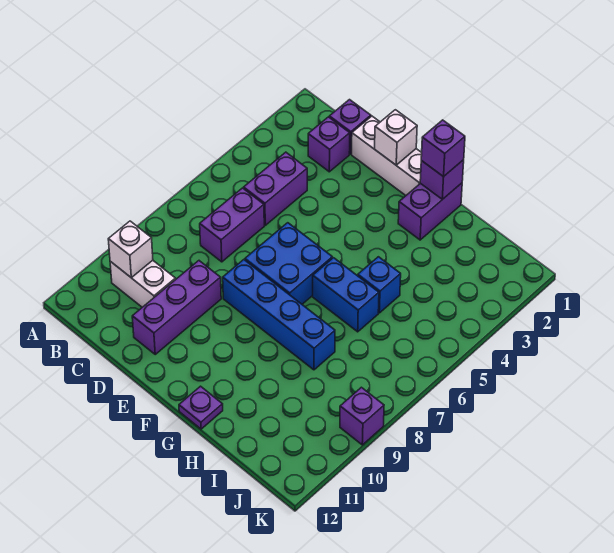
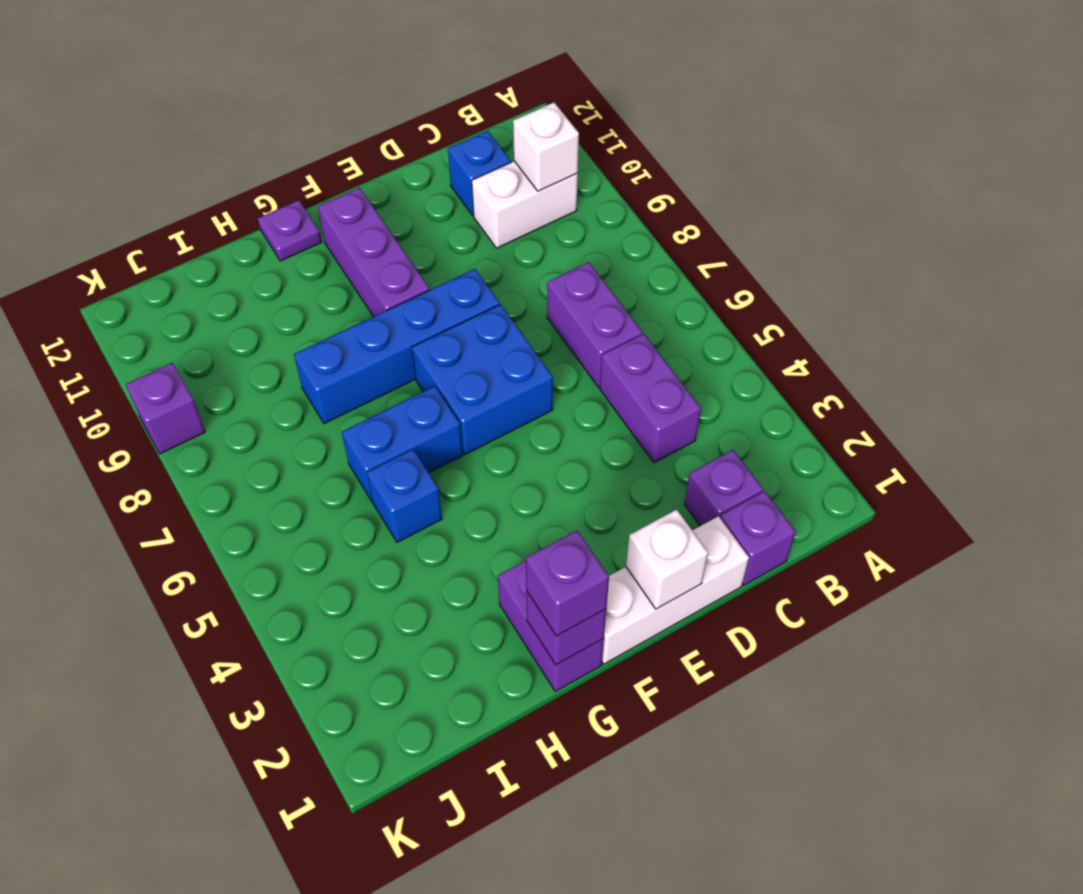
none -> blue 1x1 brick [448,131,511,216]
purple 1x3 brick [132,261,221,354] -> purple 1x3 brick moved to [318,188,430,317]

